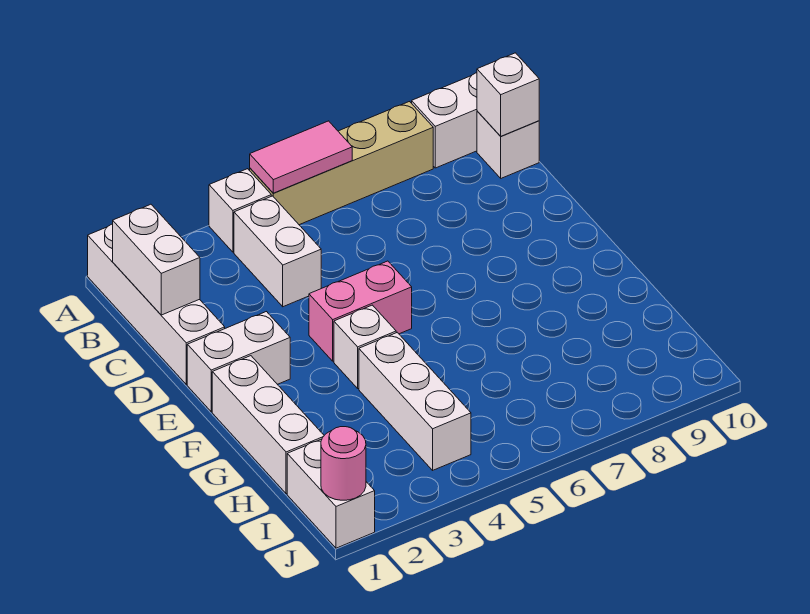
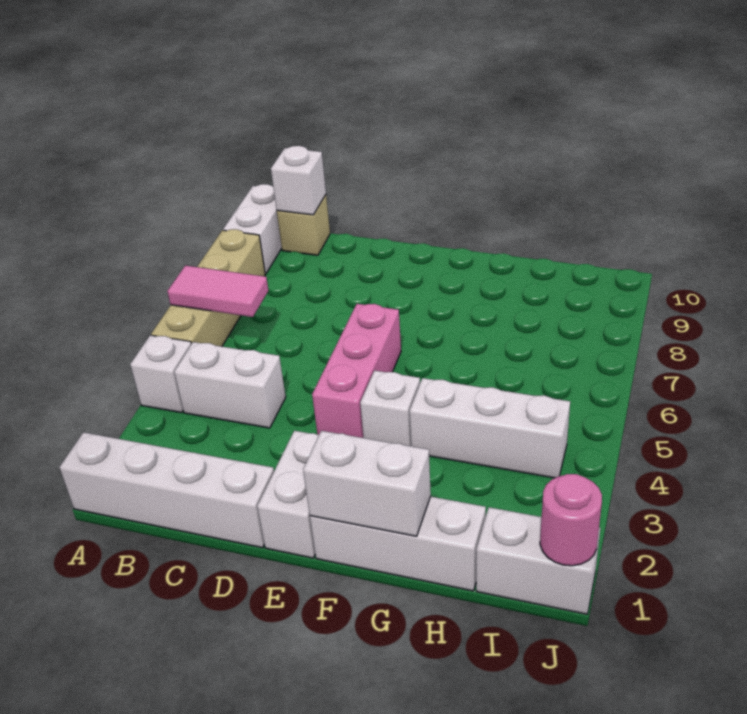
pink 1x2 tile [250,121,352,193] -> pink 1x2 tile turned to [167,265,268,317]
white 1x2 brick [113,204,200,315] -> white 1x2 brick moved to [303,431,431,536]
white 1x1 brick [477,111,539,178] -> tan 1x1 brick [277,195,330,255]
pink 1x2 brick [309,261,412,361] -> pink 1x3 brick [312,304,401,438]

